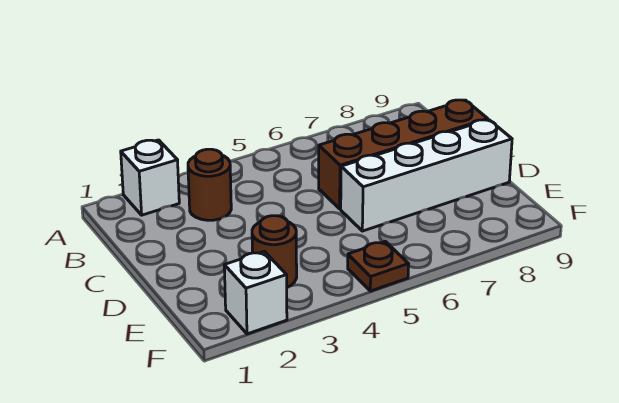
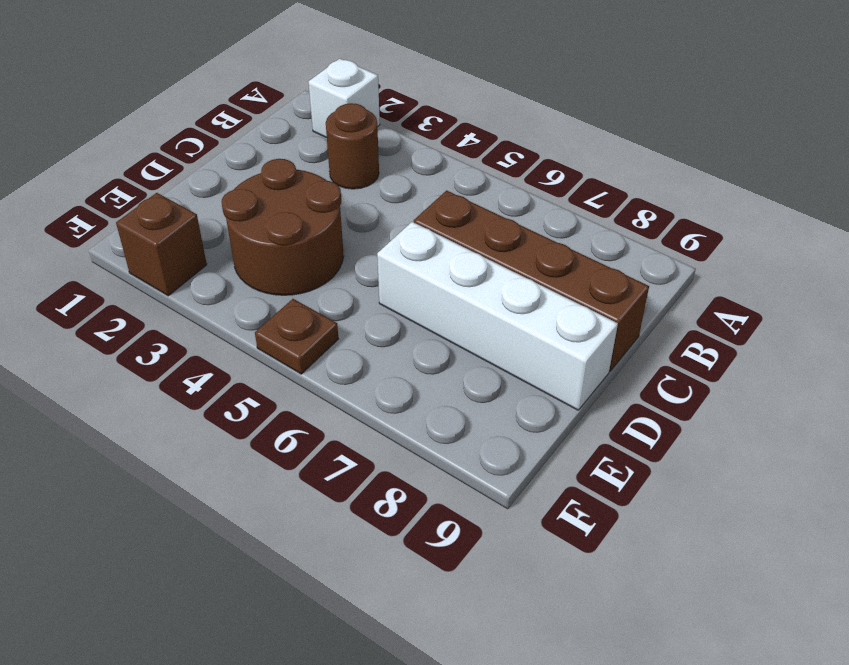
brown 1x1 round brick [252,216,297,287] -> brown 2x2 round brick [222,159,343,295]
white 1x1 brick [224,251,287,334] -> brown 1x1 brick [116,193,207,296]

